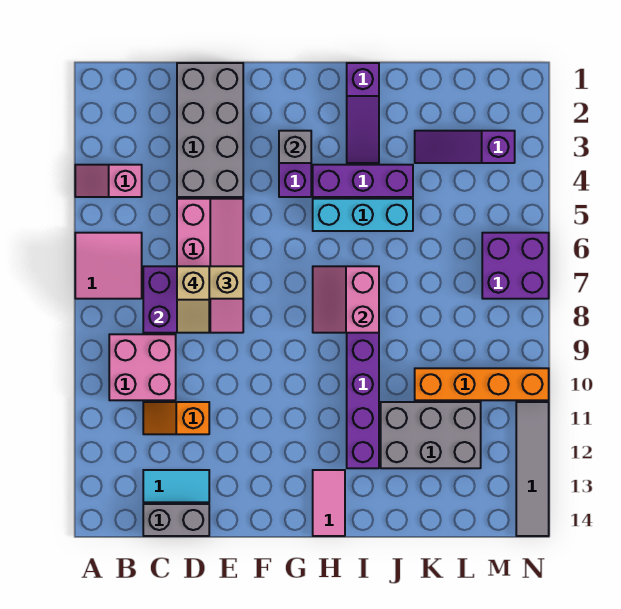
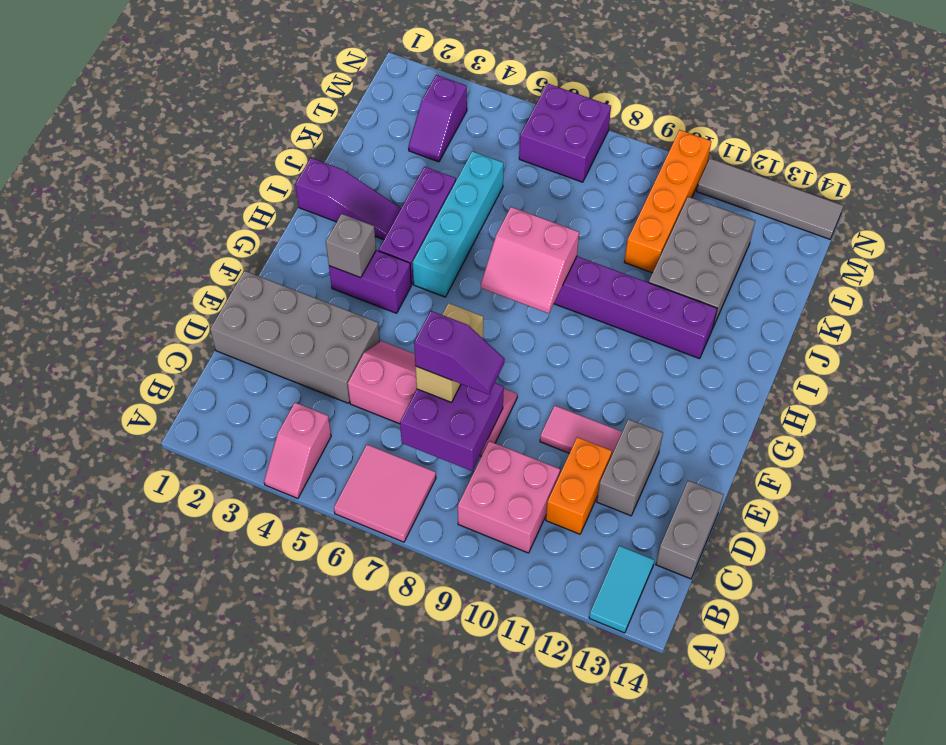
orange 1x2 slope [143,402,209,434] -> orange 1x2 brick [546,437,612,534]
cyan 1x2 tile [143,470,209,502] -> cyan 1x2 tile moved to [589,546,654,633]
tan 1x2 slope [177,266,209,333] -> purple 1x2 slope [414,311,505,395]
none -> grey 1x2 brick [597,419,663,516]
cyan 1x3 brick [313,199,413,231] -> cyan 1x4 brick [413,151,504,297]
pink 1x2 tile [313,470,345,536] -> pink 1x2 tile moved to [540,406,622,456]
purple 1x3 slope [415,131,515,163] -> purple 1x2 slope [408,75,467,162]

